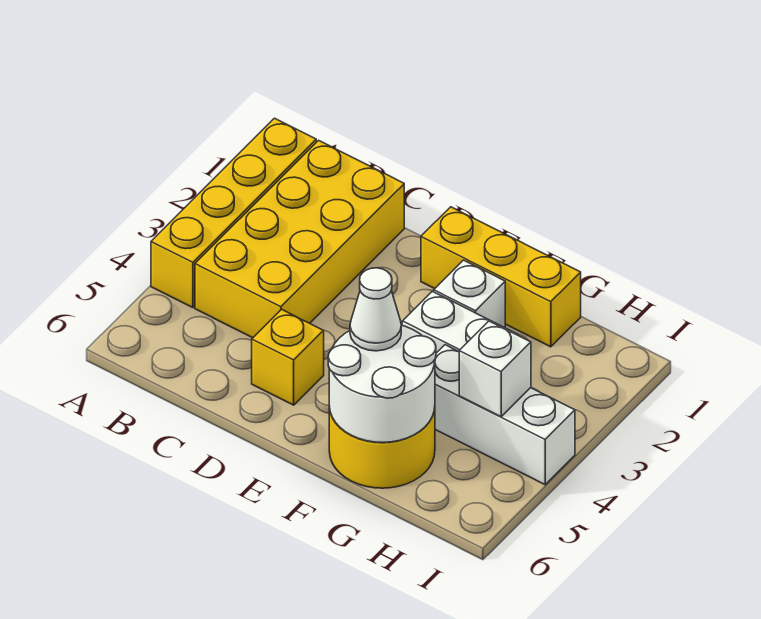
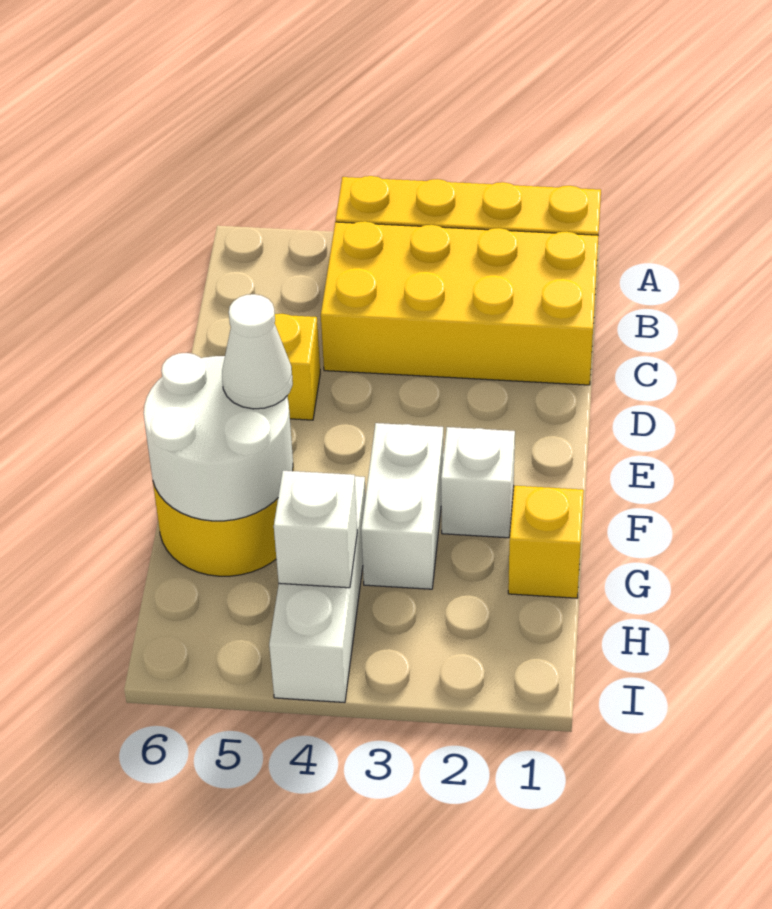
yellow 1x3 brick [421,207,581,347] -> yellow 1x1 brick [508,486,584,598]

